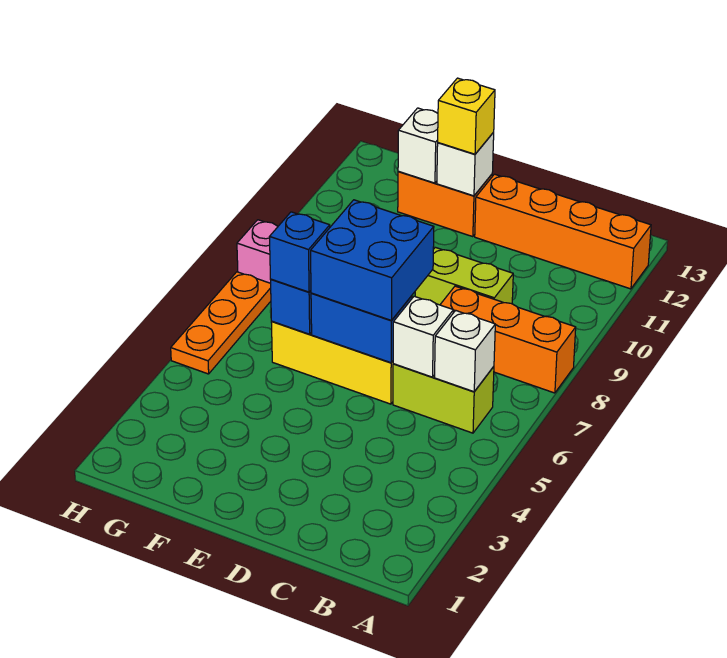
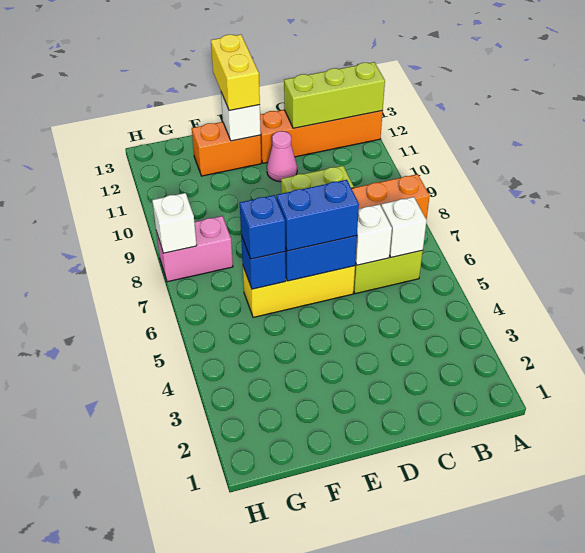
none -> lime 1x3 brick [284,62,385,128]
blue 2x2 brick [311,200,434,320] -> blue 1x2 brick [276,180,359,251]
none -> pink 1x1 cone [267,131,297,182]
yellow 1x1 brick [438,78,495,154] -> yellow 1x2 brick [211,35,260,111]
white 1x1 brick [398,108,438,183] -> white 1x1 brick moved to [152,193,197,253]
orange 1x3 plate [171,272,271,374] -> none

